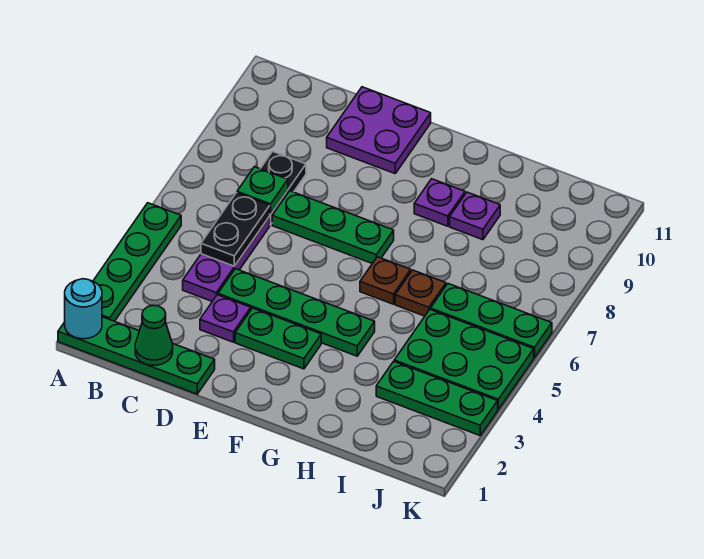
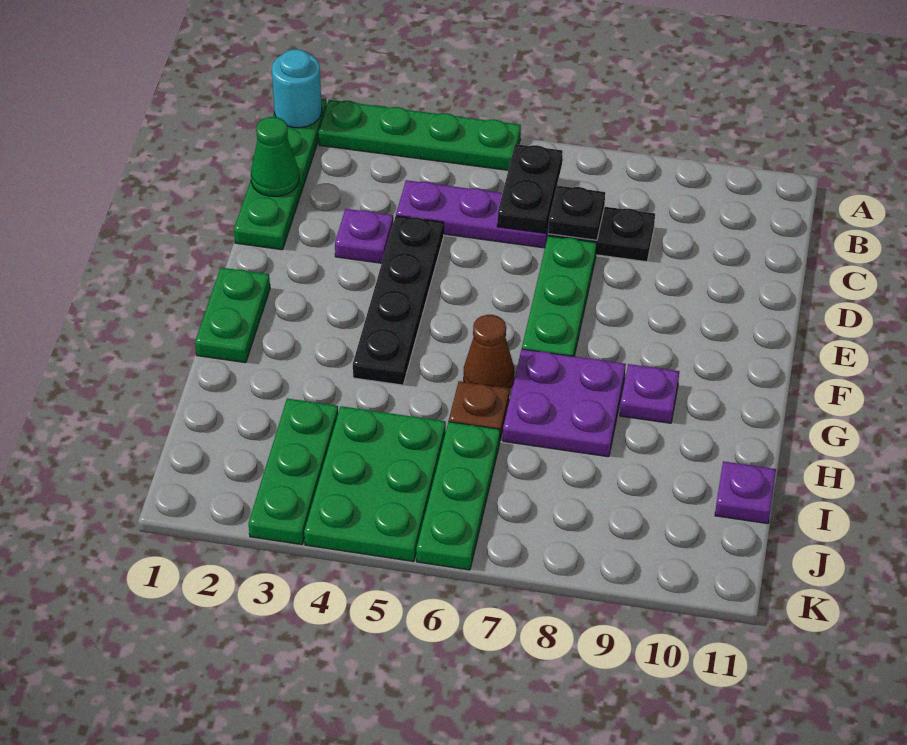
black 1x2 plate [201,193,270,266] -> black 1x2 plate turned to [497,144,563,233]
green 1x1 plate [237,167,288,214] -> black 1x1 plate [548,186,605,240]
green 1x4 plate [218,269,375,356] -> black 1x4 plate [353,216,444,385]
purple 2x2 plate [327,87,431,173] -> purple 2x2 plate moved to [503,349,626,457]
green 1x2 plate [235,308,321,369] -> green 1x2 plate moved to [195,268,270,363]
brown 1x1 plate [360,257,411,304] -> brown 1x1 cone [464,315,514,388]
purple 1x1 plate [450,192,500,240] -> purple 1x1 plate moved to [715,461,776,524]

